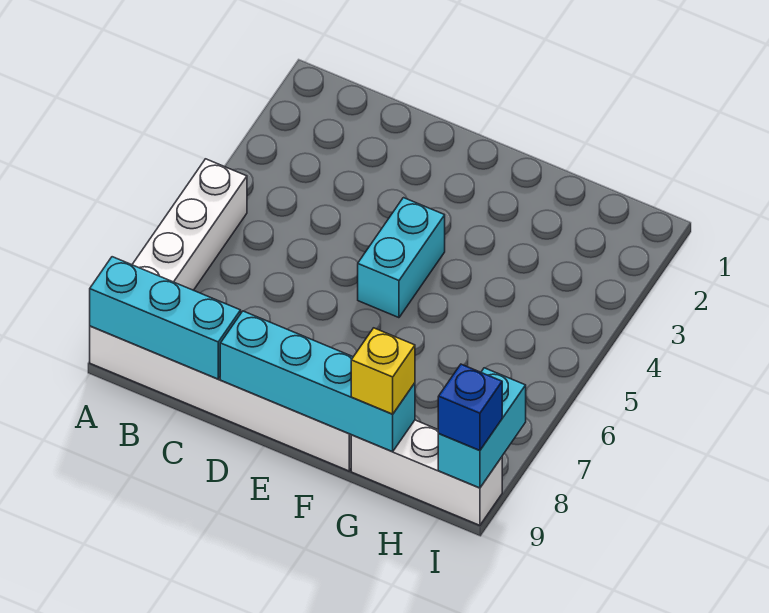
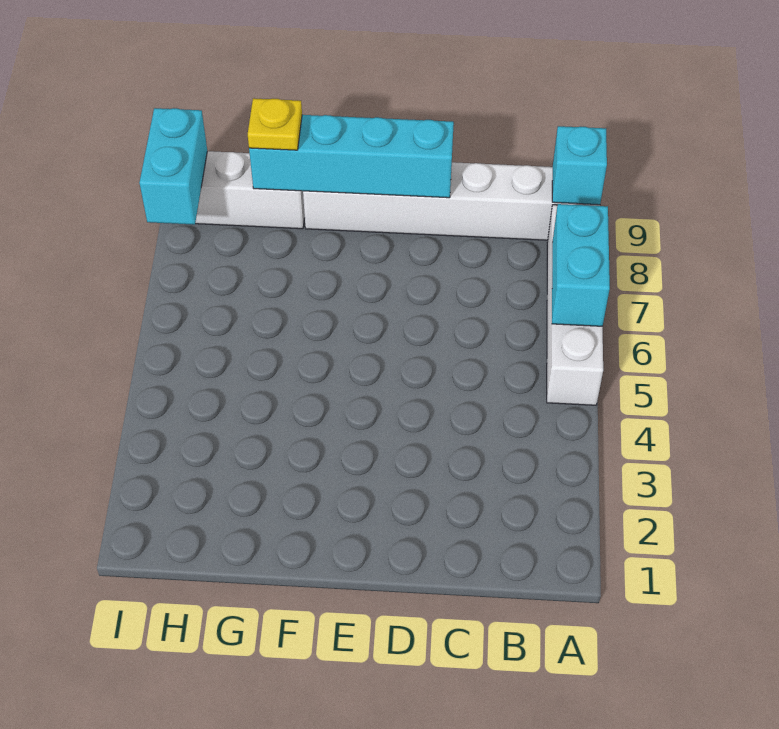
cyan 1x3 brick [90,257,241,379] -> cyan 1x1 brick [552,126,607,205]
cyan 1x2 brick [358,198,445,318] -> cyan 1x2 brick moved to [552,204,610,326]
yellow 1x1 brick [351,328,415,414] -> yellow 1x1 plate [248,98,302,150]
blue 1x1 brick [438,364,502,451] -> none

